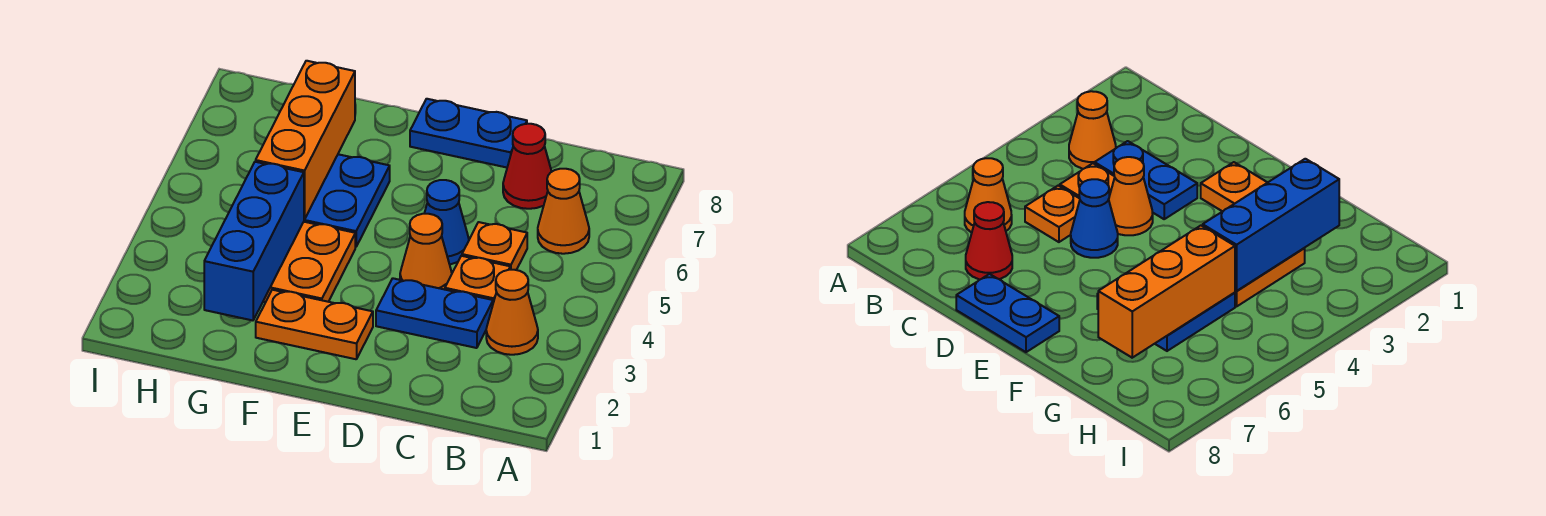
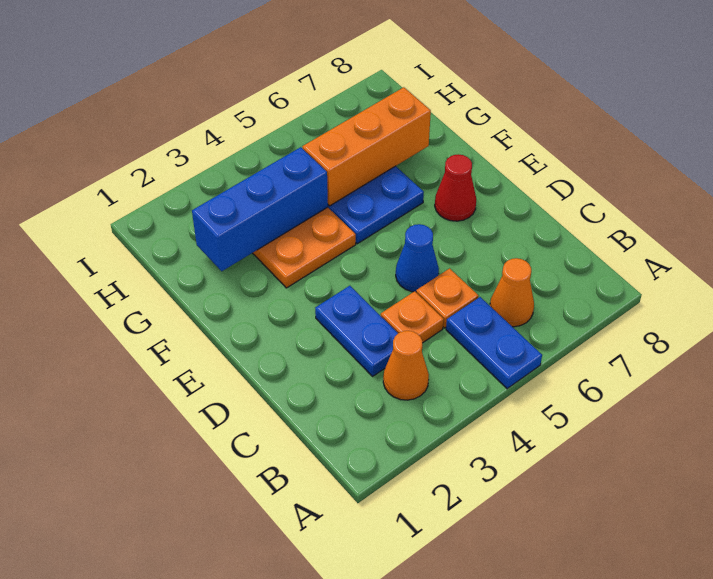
red 1x1 cone [503,124,552,209] -> red 1x1 cone moved to [435,154,476,221]
orange 1x1 cone [400,214,452,290] -> none
blue 1x2 plate [410,99,527,167] -> blue 1x2 plate moved to [446,297,542,389]
orange 1x2 plate [256,290,373,359] -> none

